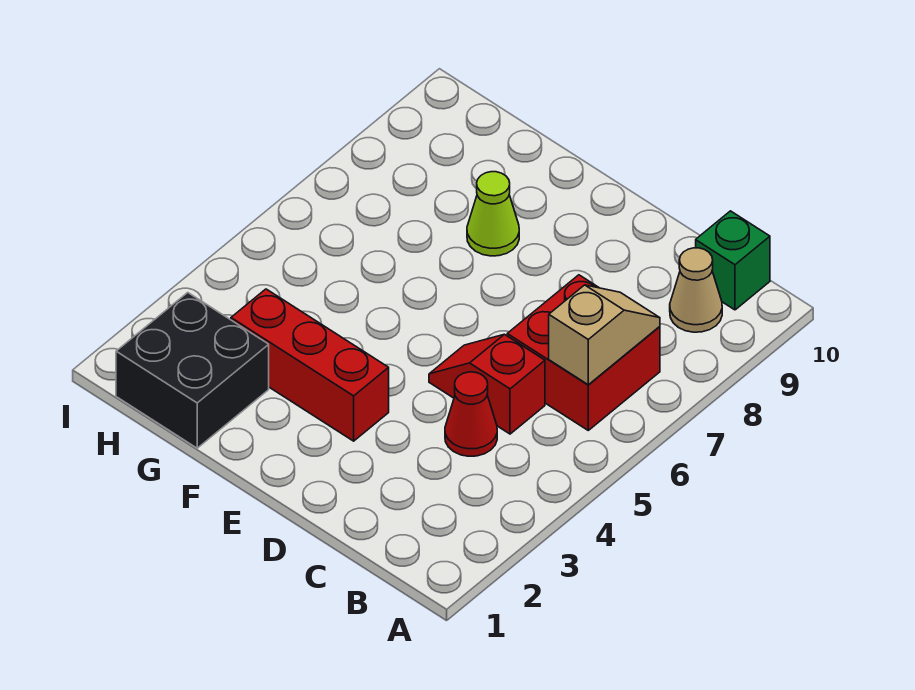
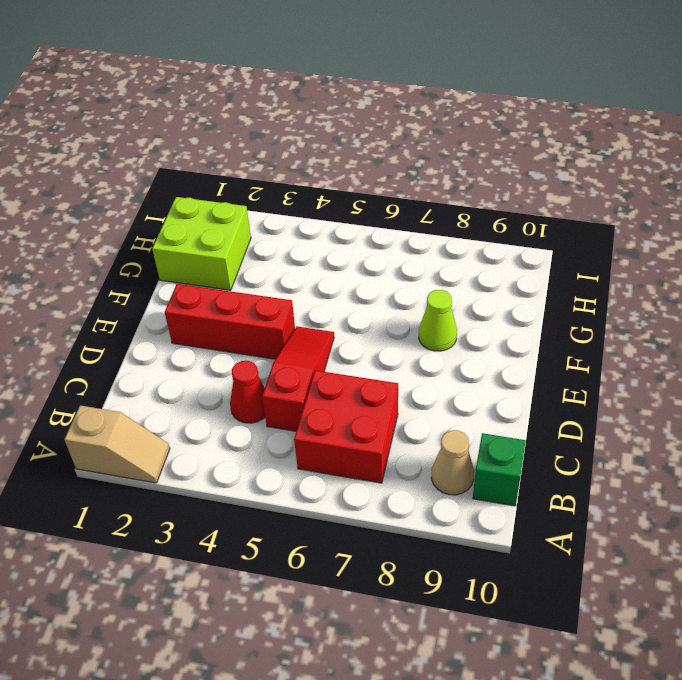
tan 1x2 slope [549,285,660,385] -> tan 1x2 slope moved to [64,405,170,483]
red 1x2 slope [429,334,545,434] -> red 1x3 slope [262,327,334,431]
red 1x3 brick [231,289,389,441] -> red 1x3 brick turned to [165,284,295,359]
black 2x2 brick [116,293,269,448] -> lime 2x2 brick [152,197,251,290]

